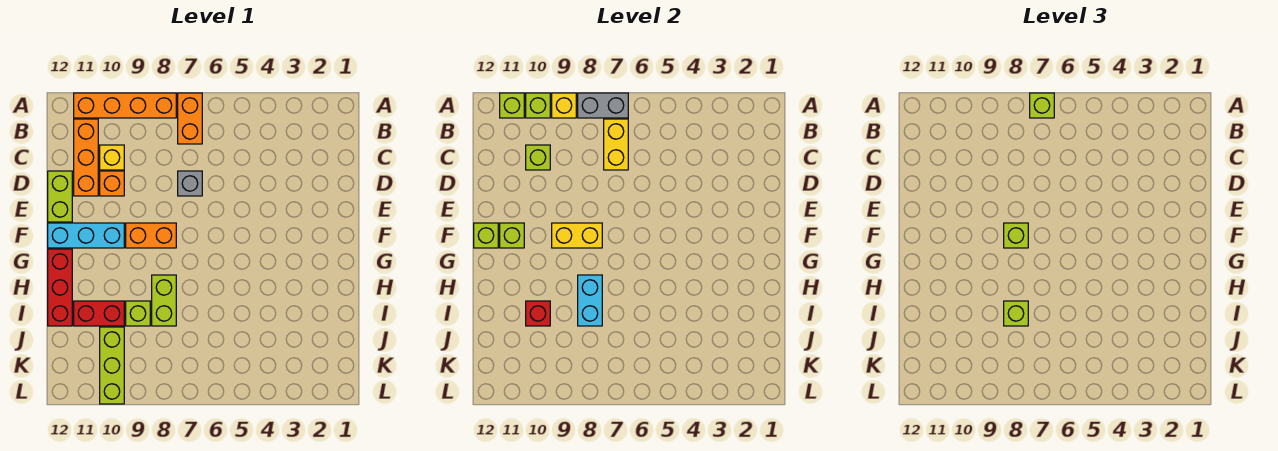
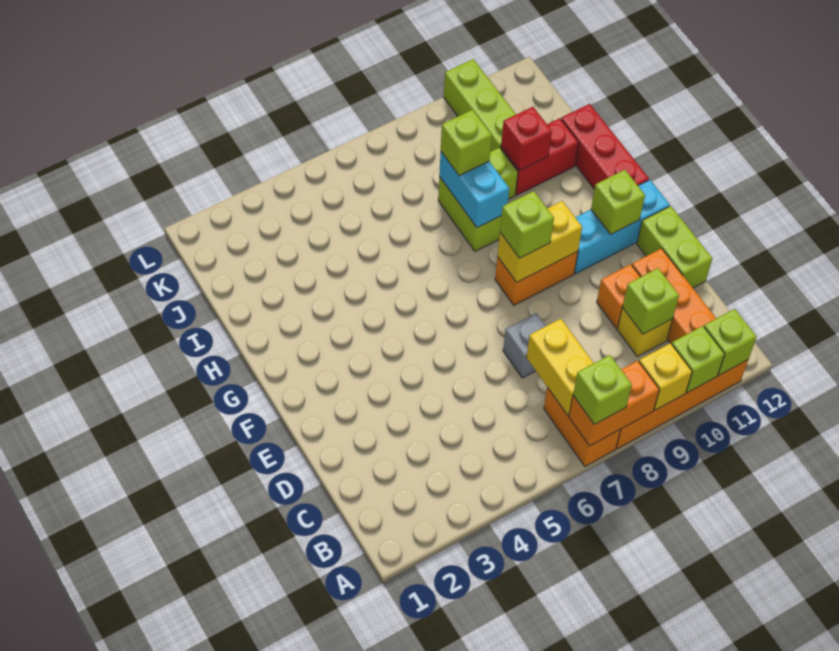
grey 1x2 brick [578,93,628,118] -> orange 1x2 brick [569,361,659,446]
lime 1x1 brick [474,223,498,248] -> none

